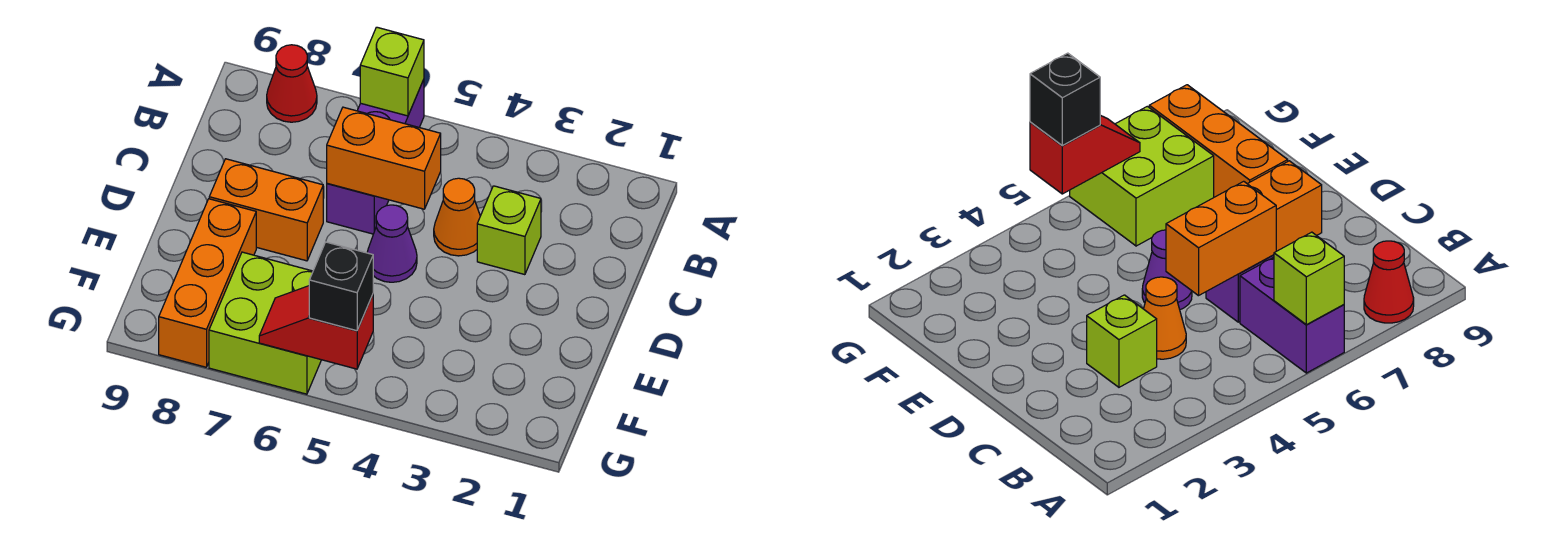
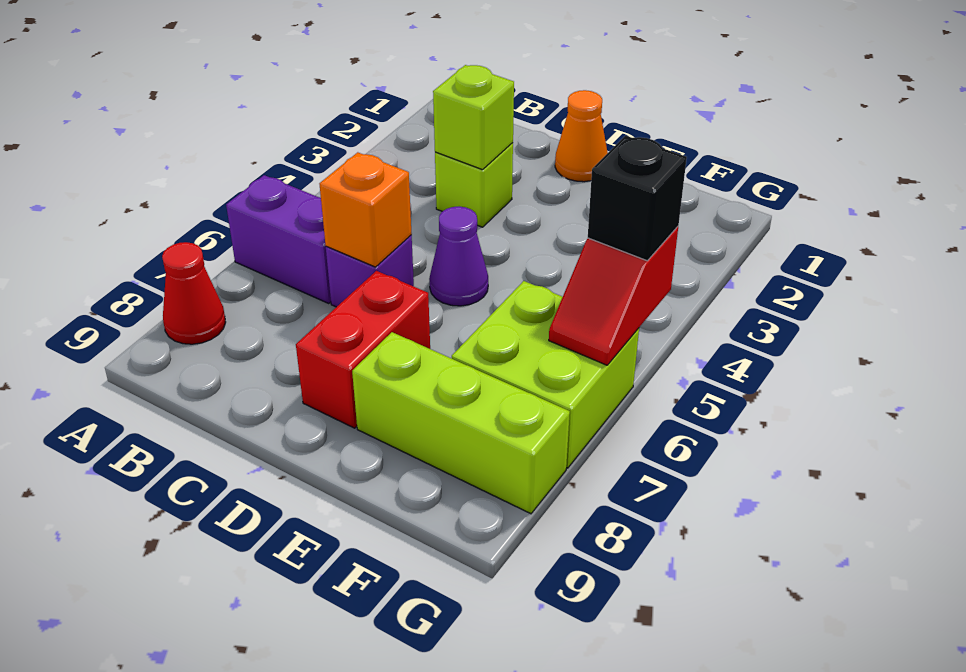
lime 1x1 brick [360,27,424,116] -> lime 1x1 brick moved to [433,65,514,170]
orange 1x1 cone [434,178,480,256] -> orange 1x1 cone moved to [555,90,608,182]
orange 1x2 brick [327,107,441,209] -> orange 1x1 brick [320,152,412,267]
orange 1x2 brick [209,159,323,261] -> red 1x2 brick [296,271,430,428]
orange 1x3 brick [159,199,256,367] -> lime 1x3 brick [352,332,570,514]

